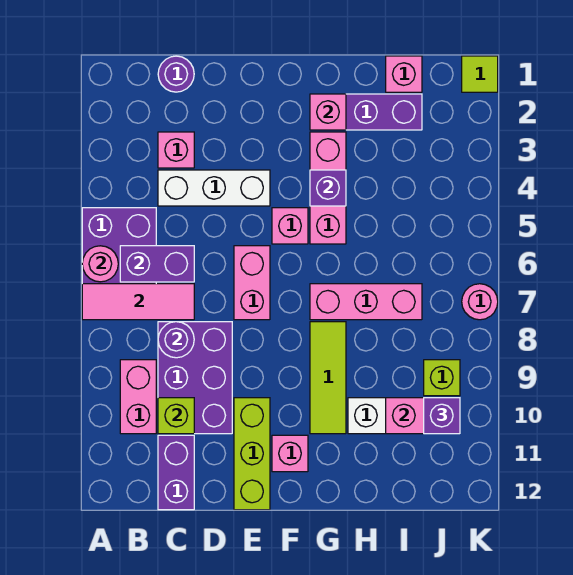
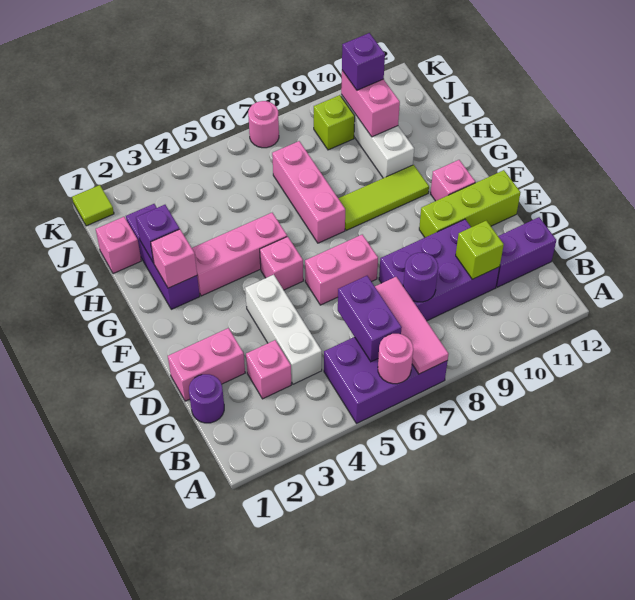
pink 1x2 brick [120,360,156,434] -> pink 1x2 brick moved to [168,328,245,401]
purple 1x1 brick [310,170,346,206] -> purple 1x1 brick moved to [136,205,179,263]

